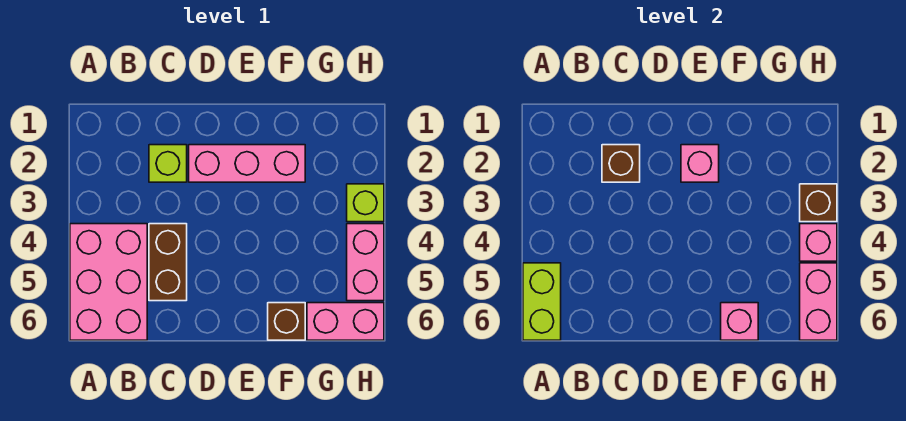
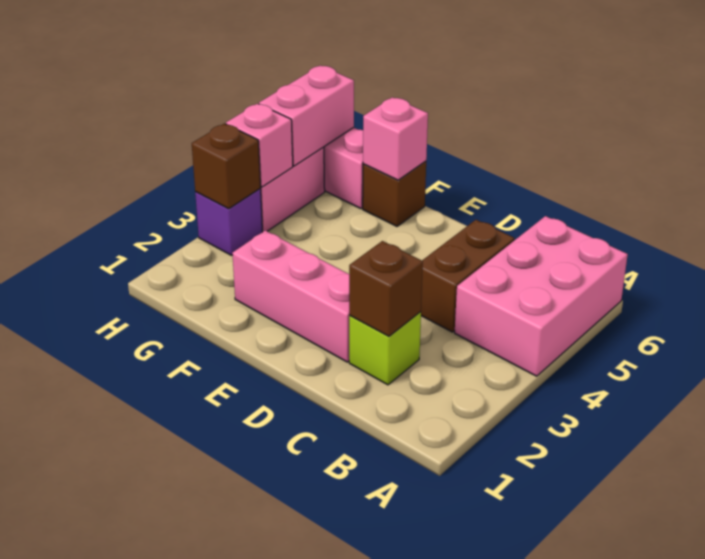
lime 1x2 brick [523,263,561,340] -> none
pink 1x1 brick [681,145,719,182] -> none
lime 1x1 brick [347,184,384,222] -> purple 1x1 brick [195,189,262,255]

